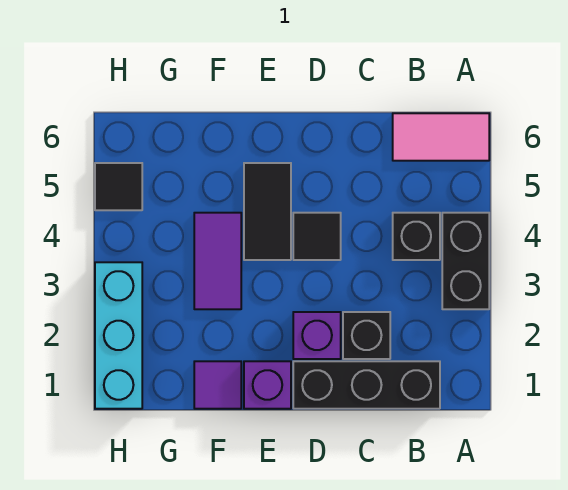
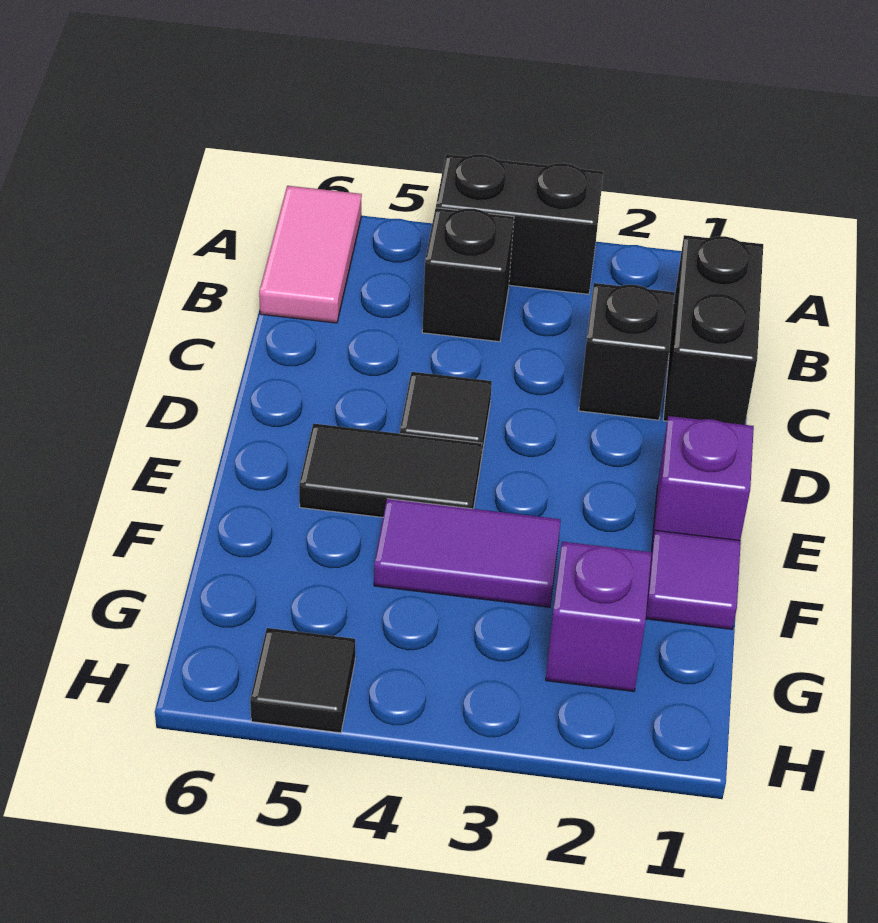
black 1x3 brick [293,361,440,409] -> black 1x2 brick [663,235,763,425]
purple 1x1 brick [293,312,341,359] -> purple 1x1 brick moved to [546,542,652,691]
cyan 1x3 brick [95,262,142,409] -> none

